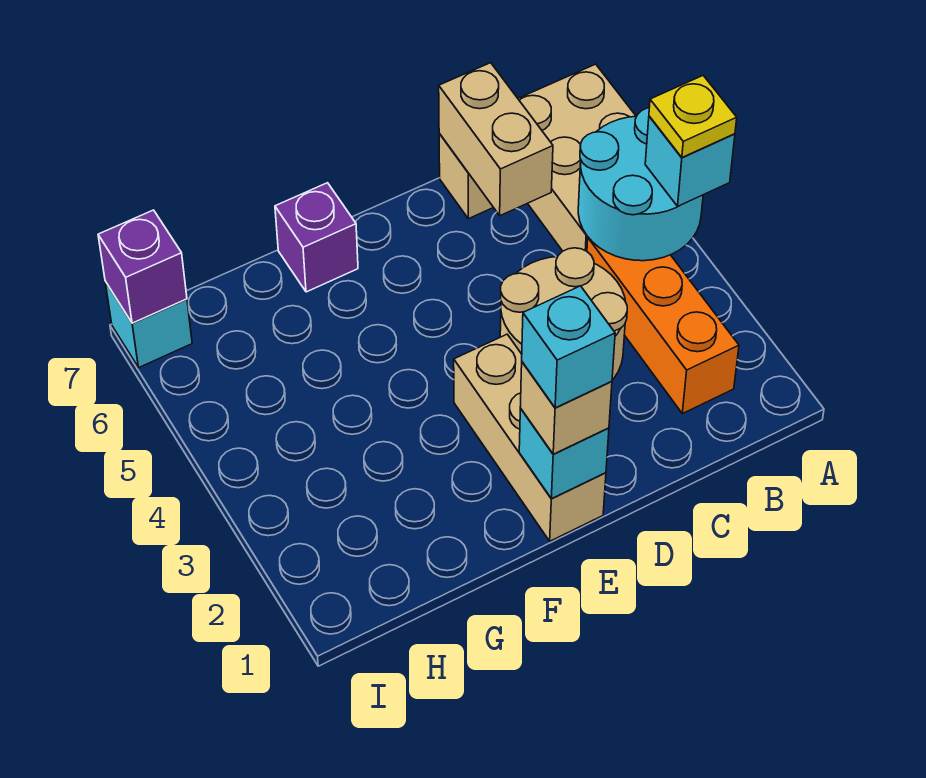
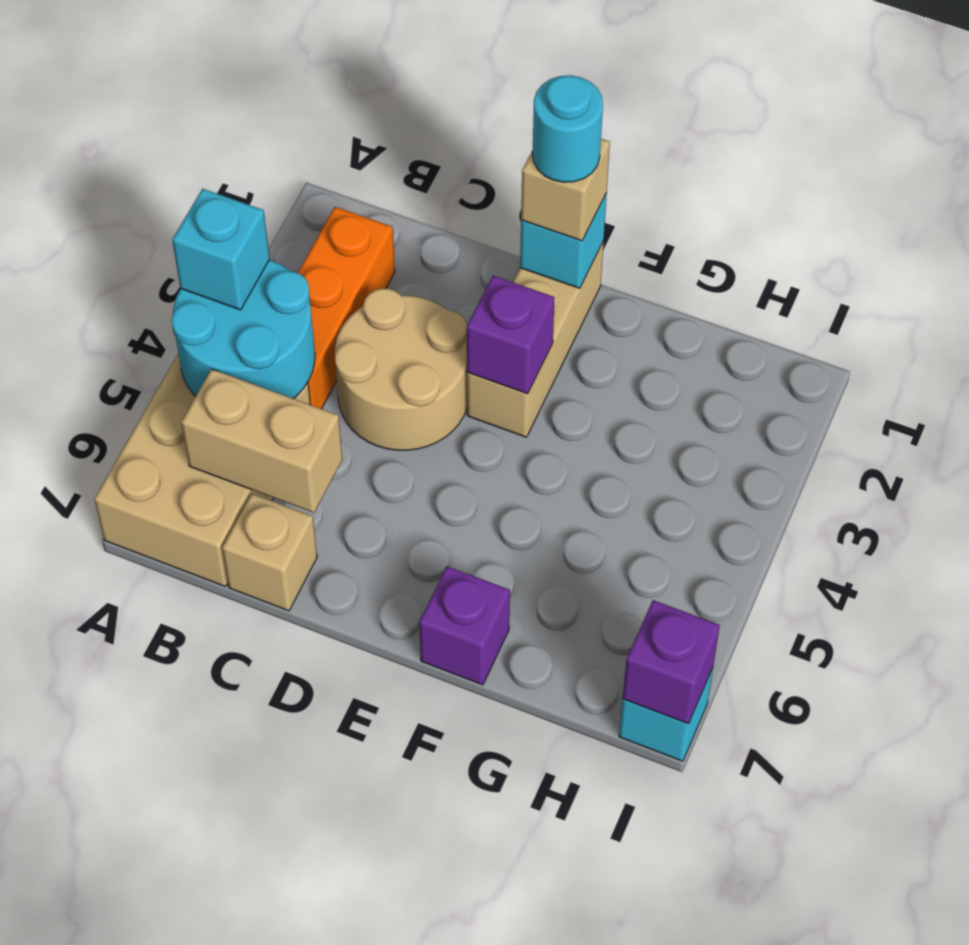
yellow 1x1 plate [649,76,737,157] -> none
tan 1x2 brick [439,63,553,216] -> tan 1x2 brick turned to [181,369,342,513]
cyan 1x1 brick [522,286,615,408] -> cyan 1x1 round brick [533,75,603,182]
none -> purple 1x1 brick [467,276,555,394]

